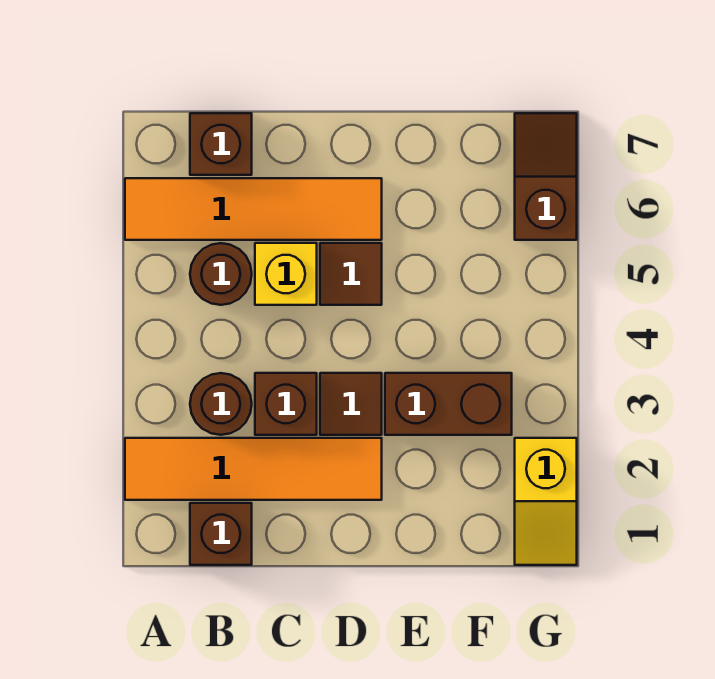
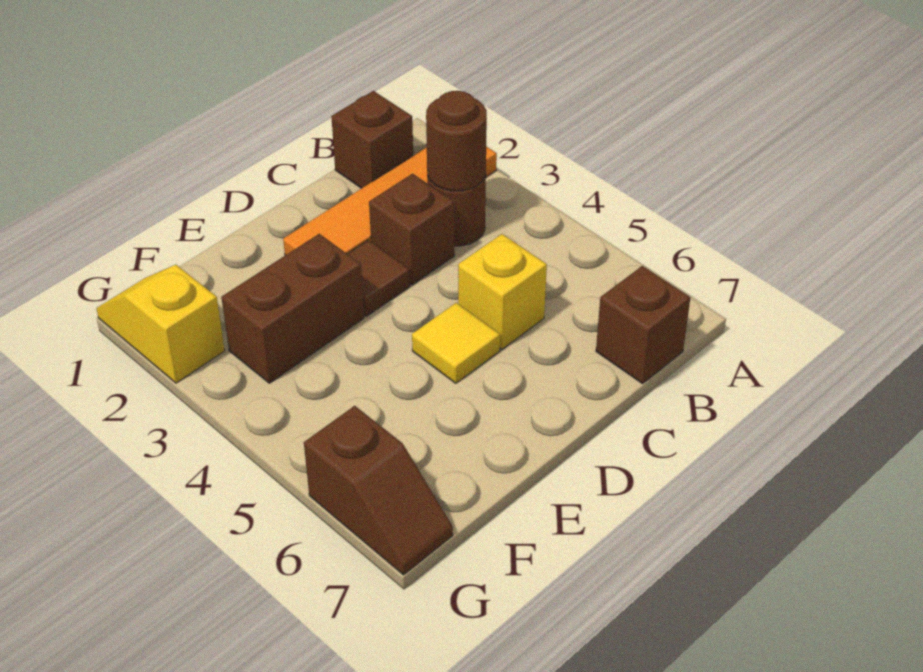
orange 1x4 tile [125,178,382,240] -> none
brown 1x1 round brick [190,243,252,305] -> brown 1x1 round brick moved to [426,91,487,191]
brown 1x1 tile [320,243,382,305] -> yellow 1x1 tile [412,303,500,383]

